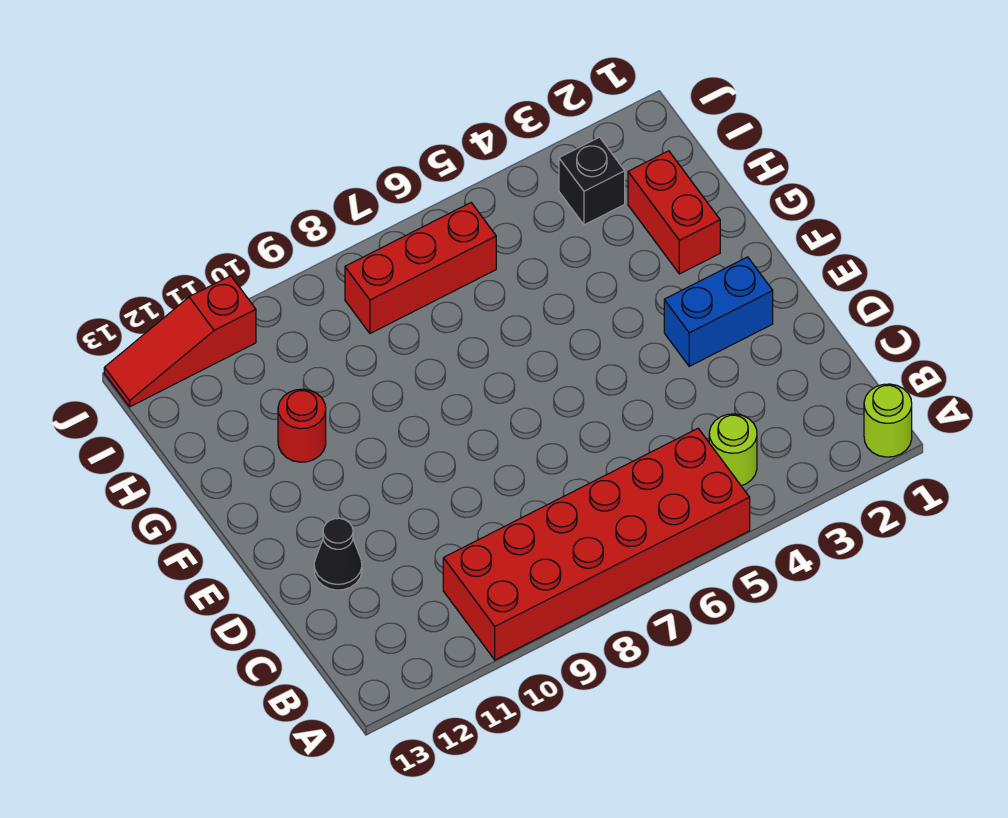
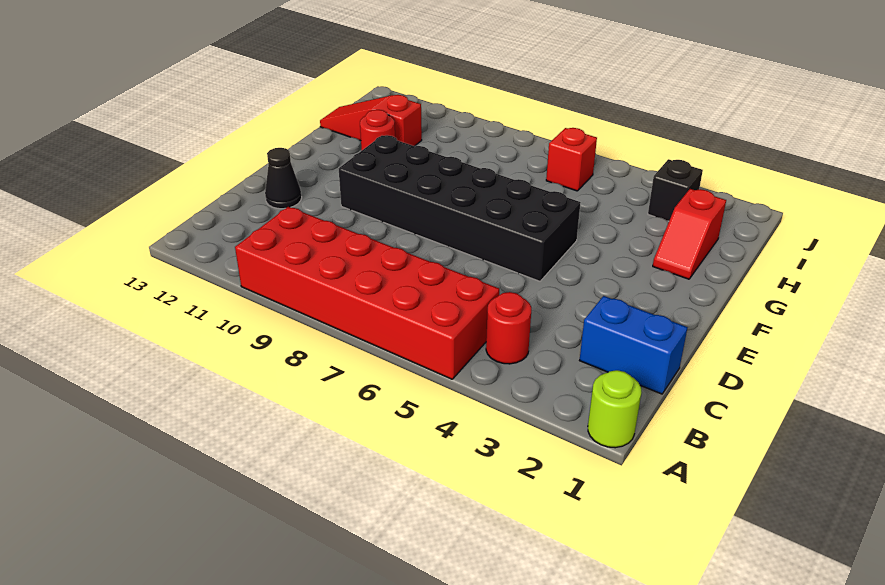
lime 1x1 round brick [709,414,757,486] -> red 1x1 round brick [486,292,531,364]
blue 1x2 brick [664,257,773,366] -> blue 1x2 brick moved to [580,296,688,394]
none -> black 2x6 brick [339,135,581,281]
red 1x2 brick [628,151,720,274] -> red 1x2 slope [653,189,726,279]
red 1x3 brick [345,203,496,333] -> red 1x1 brick [546,128,597,191]
red 1x3 slope [104,276,256,407] -> red 1x3 slope moved to [320,95,422,146]

